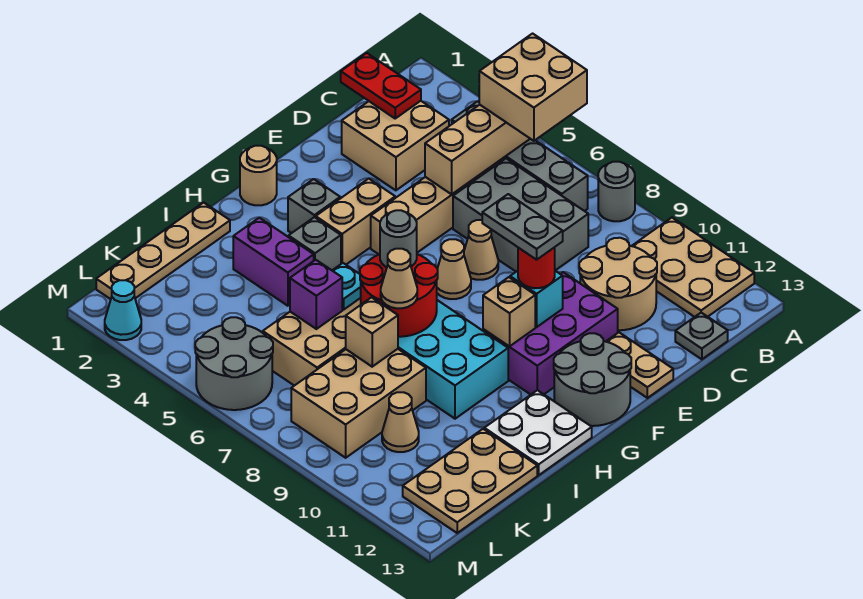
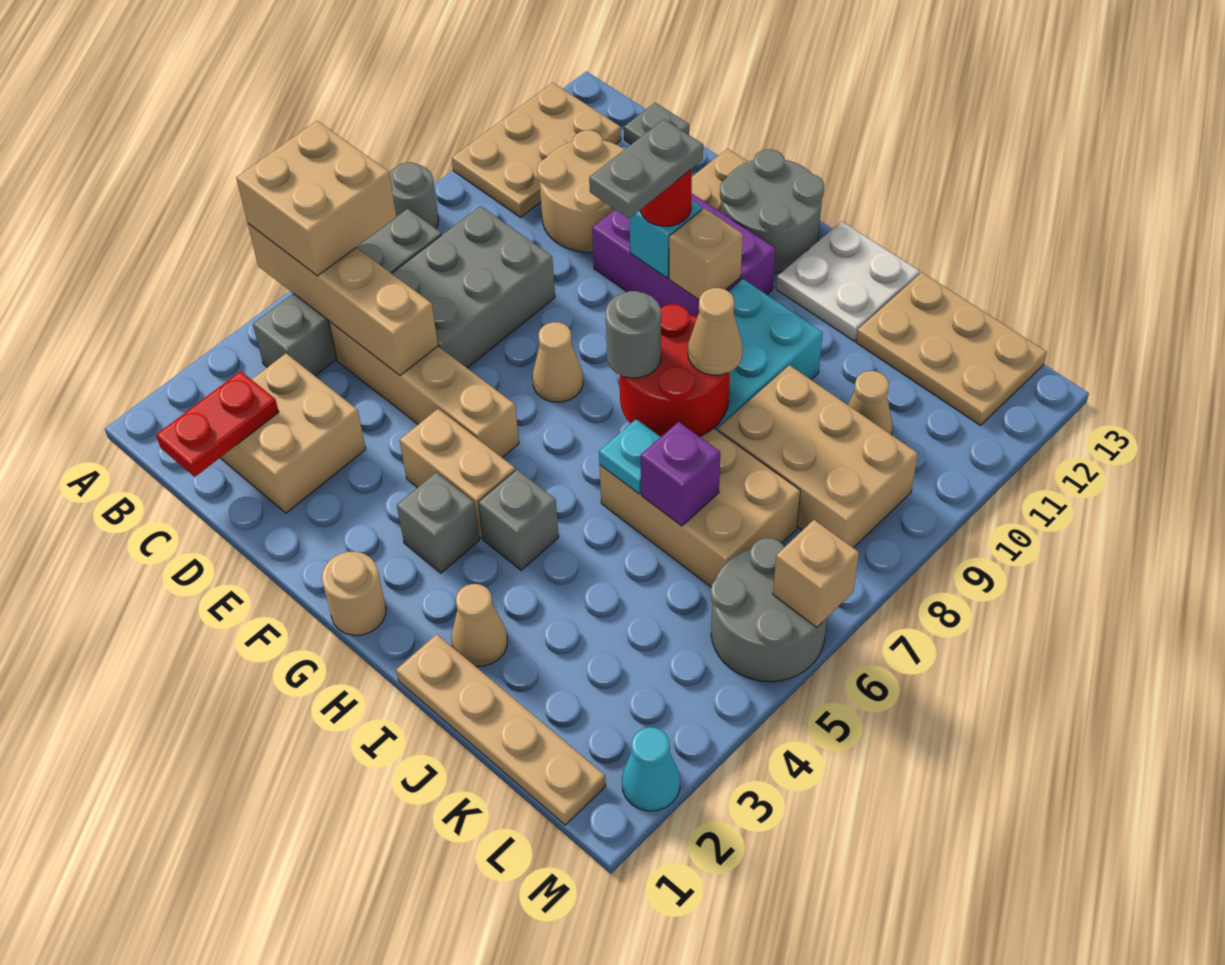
tan 1x1 cone [464,220,498,280] -> tan 1x1 cone moved to [452,584,507,666]
purple 1x2 brick [233,218,314,306] -> none
tan 1x1 brick [346,297,398,367] -> tan 1x1 brick moved to [773,520,859,627]

